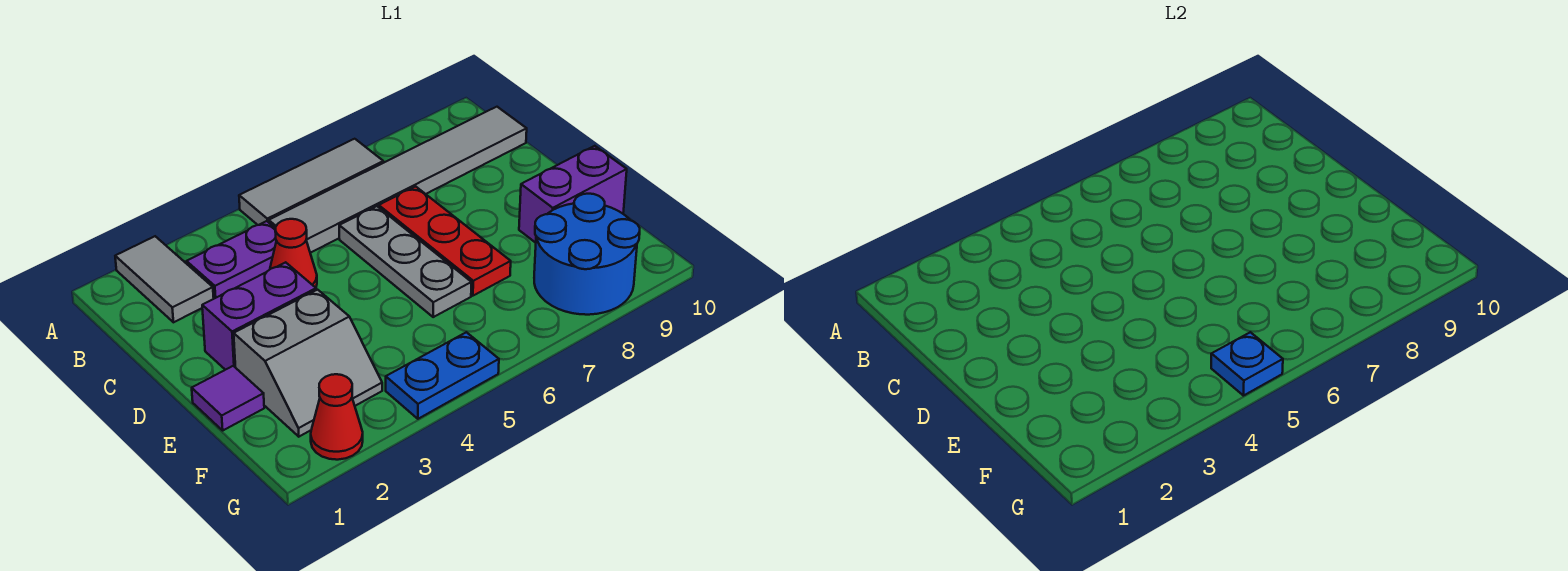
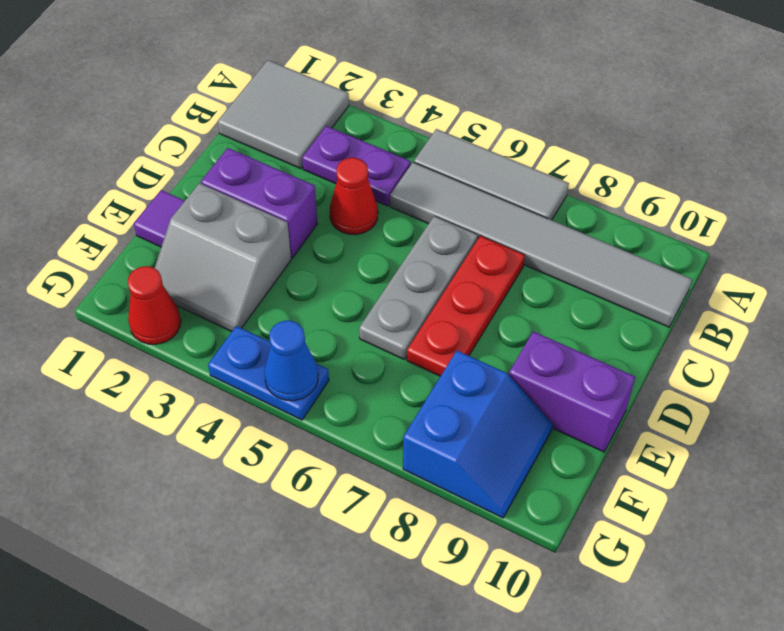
grey 1x2 tile [115,236,214,322] -> grey 2x2 tile [218,60,349,169]
blue 2x2 round brick [534,194,640,315] -> blue 2x2 slope [403,351,553,518]
blue 1x1 plate [1211,332,1283,396] -> blue 1x1 cone [264,321,318,401]

